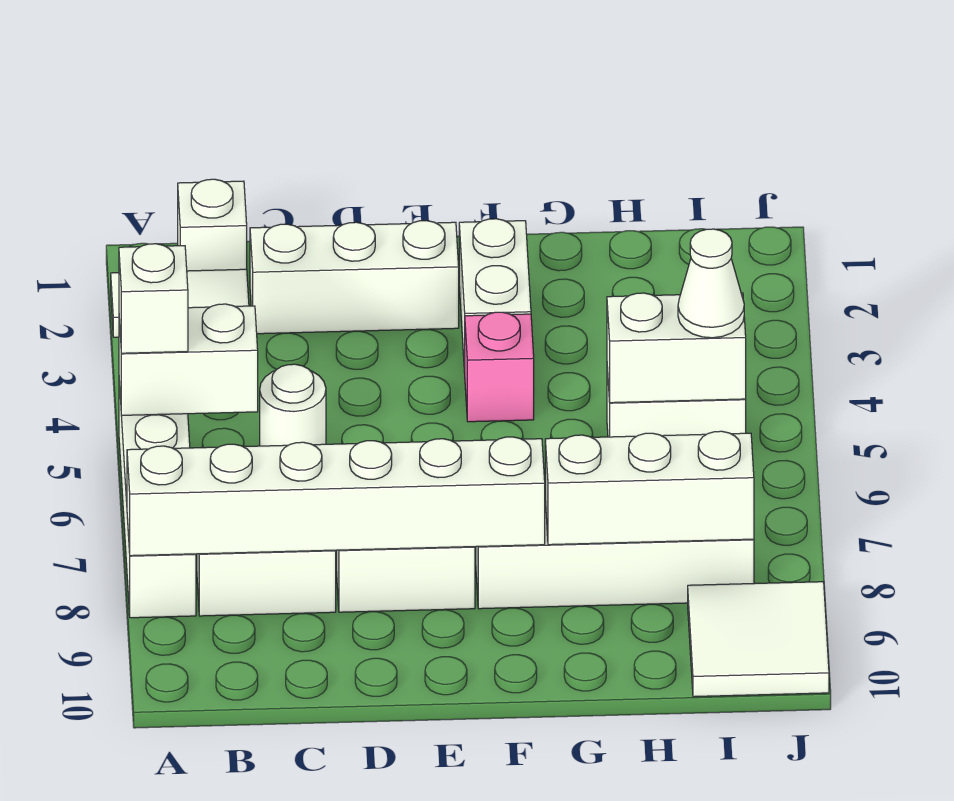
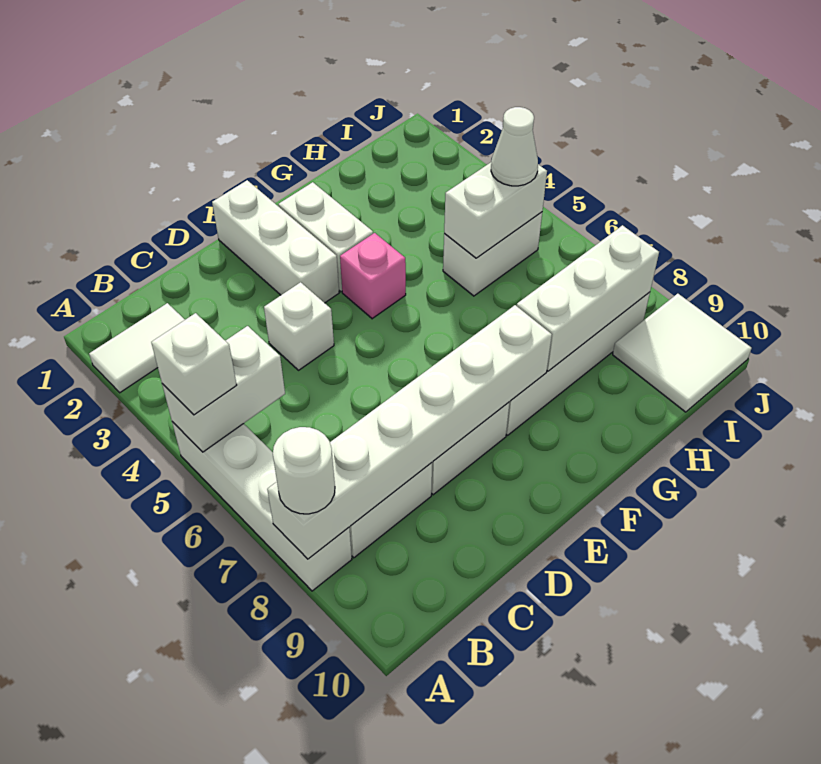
white 1x1 brick [178,179,247,271] -> white 1x1 brick moved to [264,282,334,370]
white 1x3 brick [250,221,459,334] -> white 1x3 brick turned to [212,180,339,303]
white 1x1 round brick [260,364,326,446] -> white 1x1 round brick moved to [273,427,335,514]

